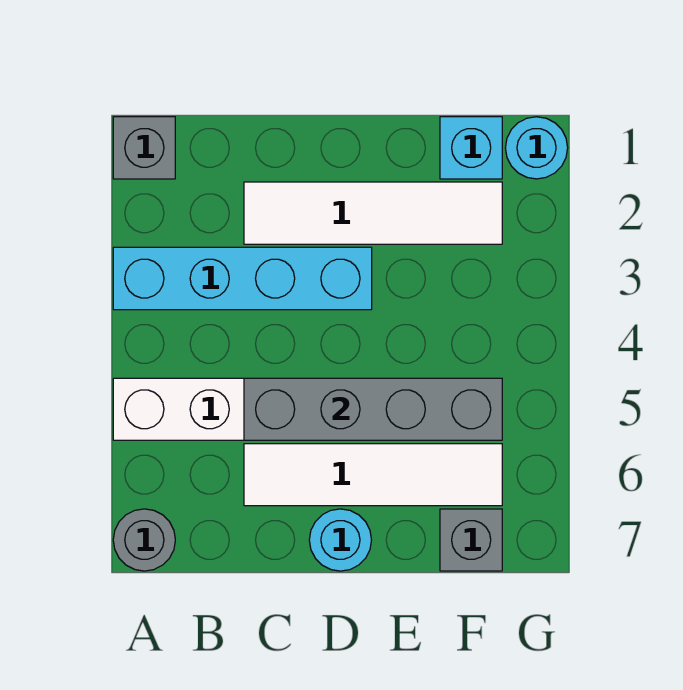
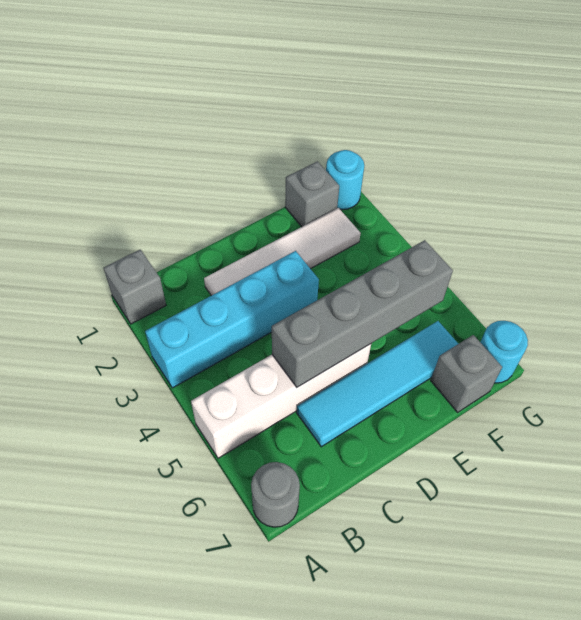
white 1x4 tile [244,444,502,506] -> cyan 1x4 tile [297,321,458,447]
cyan 1x1 round brick [309,509,371,571] -> cyan 1x1 round brick moved to [480,321,528,383]
cyan 1x1 brick [440,117,502,179] -> grey 1x1 brick [285,161,339,227]

